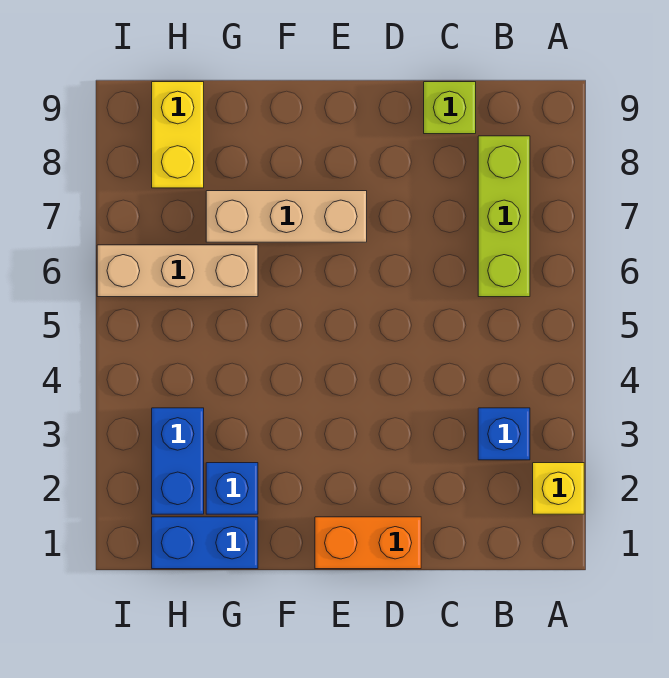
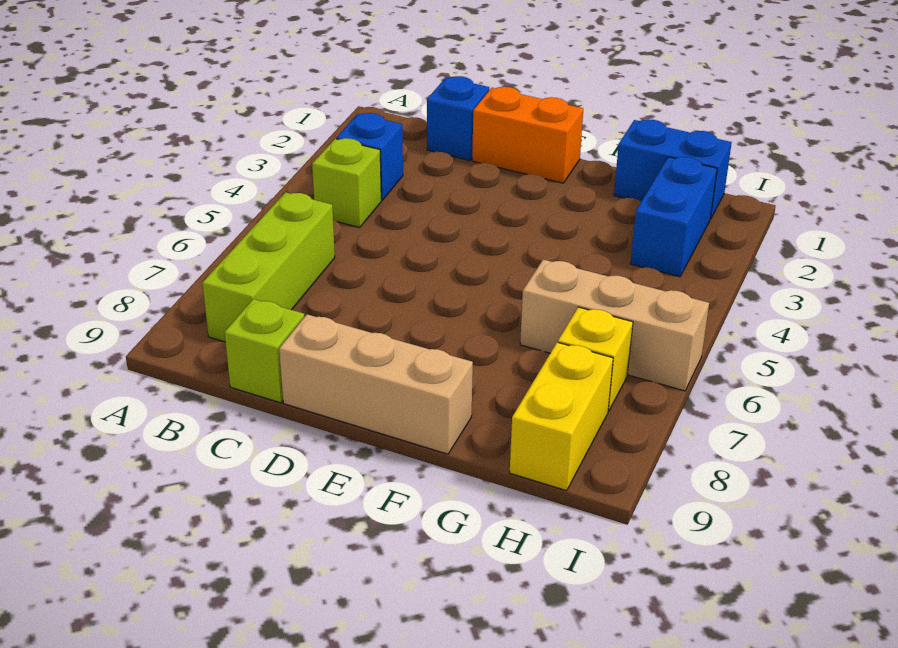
yellow 1x1 brick [533,463,584,514] -> yellow 1x1 brick moved to [558,307,633,411]
none -> lime 1x1 brick [312,138,381,228]
tan 1x3 brick [206,191,367,242] -> tan 1x3 brick moved to [279,314,473,454]
blue 1x1 brick [206,463,258,514] -> blue 1x1 brick moved to [427,76,489,160]

